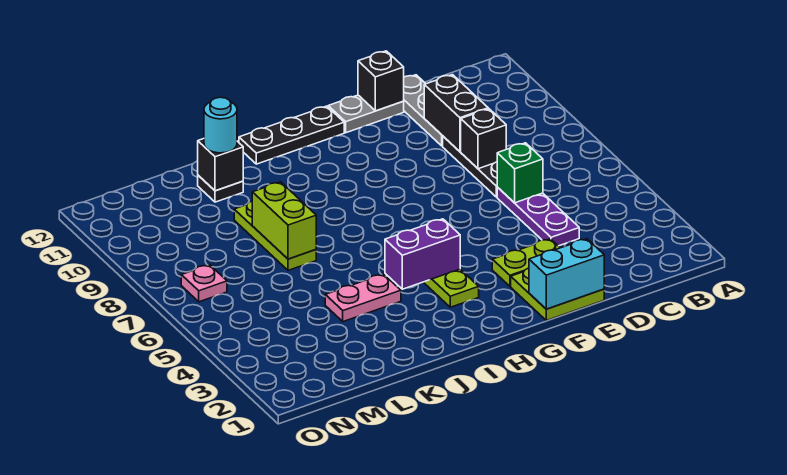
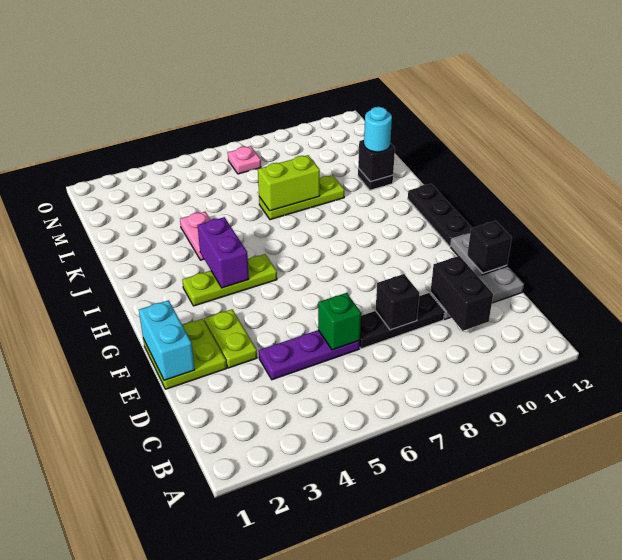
black 1x2 brick [424,75,488,152] -> black 1x2 brick turned to [431,256,493,331]

